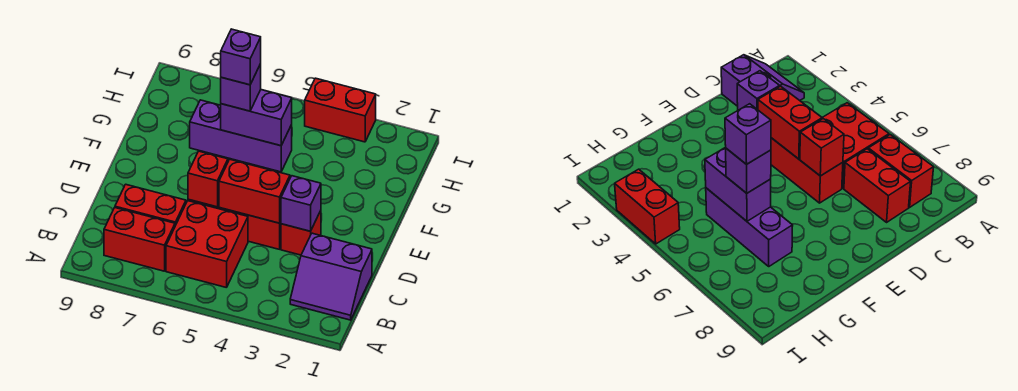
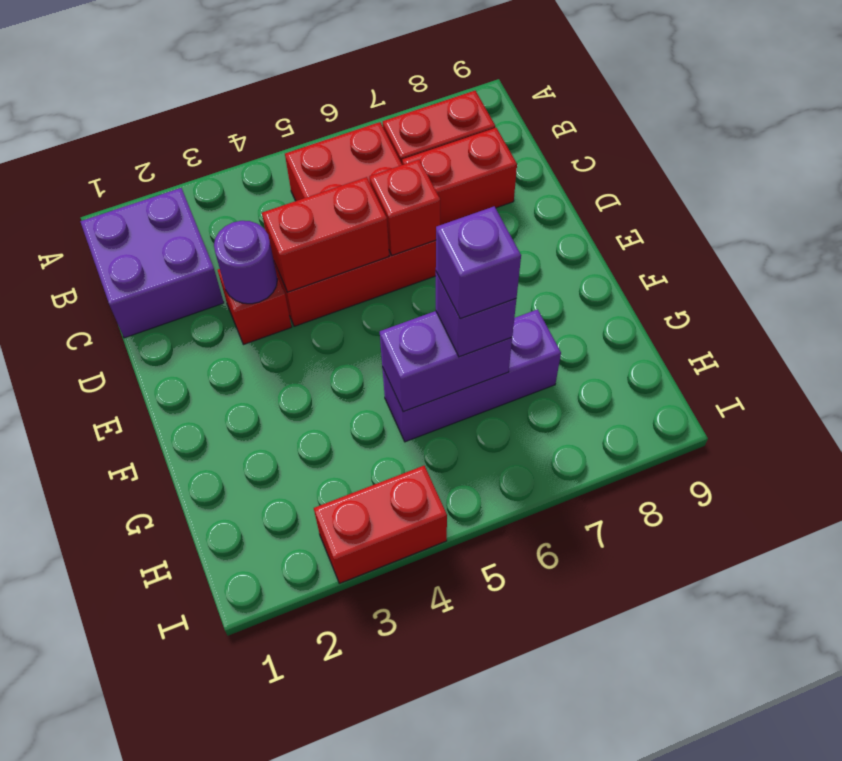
purple 2x2 slope [290,233,372,320] -> purple 2x2 brick [80,188,224,338]
purple 1x1 brick [281,176,321,231] -> purple 1x1 round brick [214,221,277,304]

